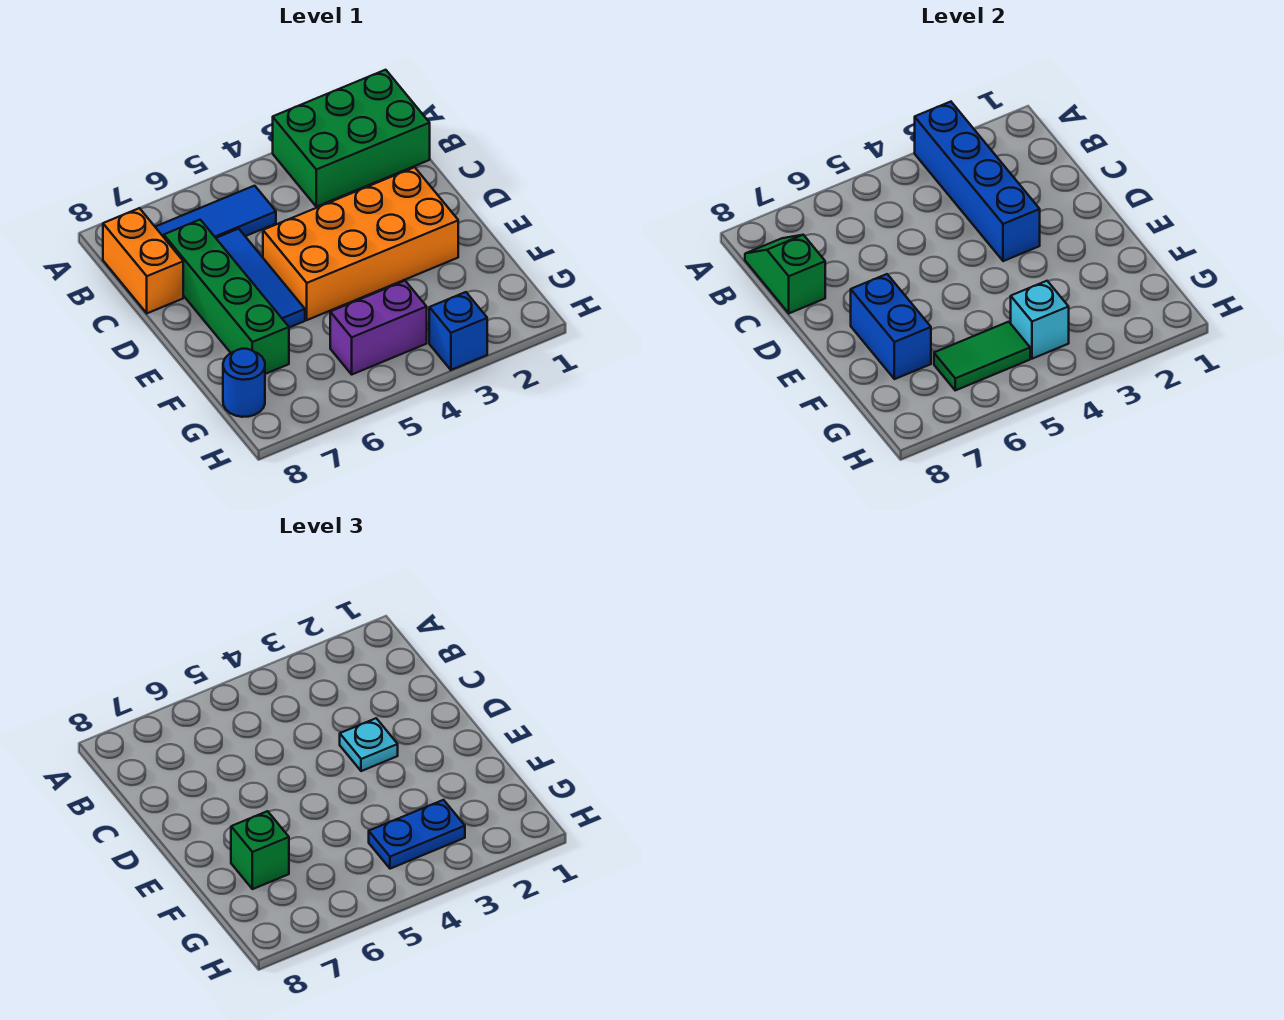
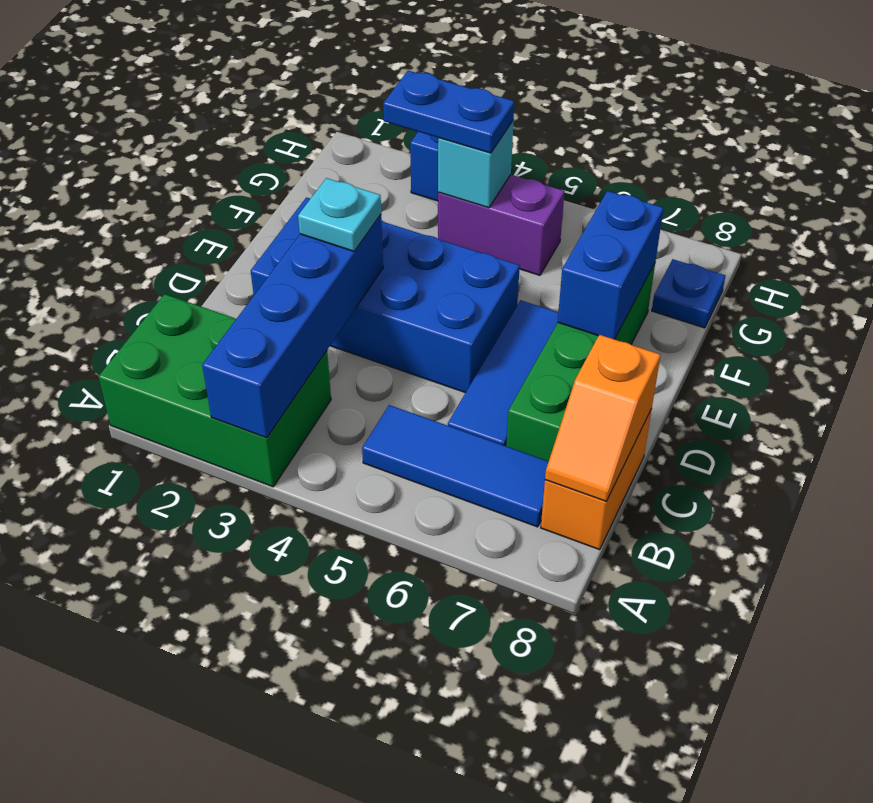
green 1x2 slope [745,235,825,313] -> orange 1x2 slope [545,335,660,501]
orange 2x4 brick [263,167,458,320] -> blue 2x4 brick [251,197,520,393]
green 1x1 brick [231,811,289,889] -> none
green 1x2 tile [934,322,1030,390] -> none
blue 1x1 round brick [223,349,265,417] -> blue 1x1 plate [652,259,725,328]

